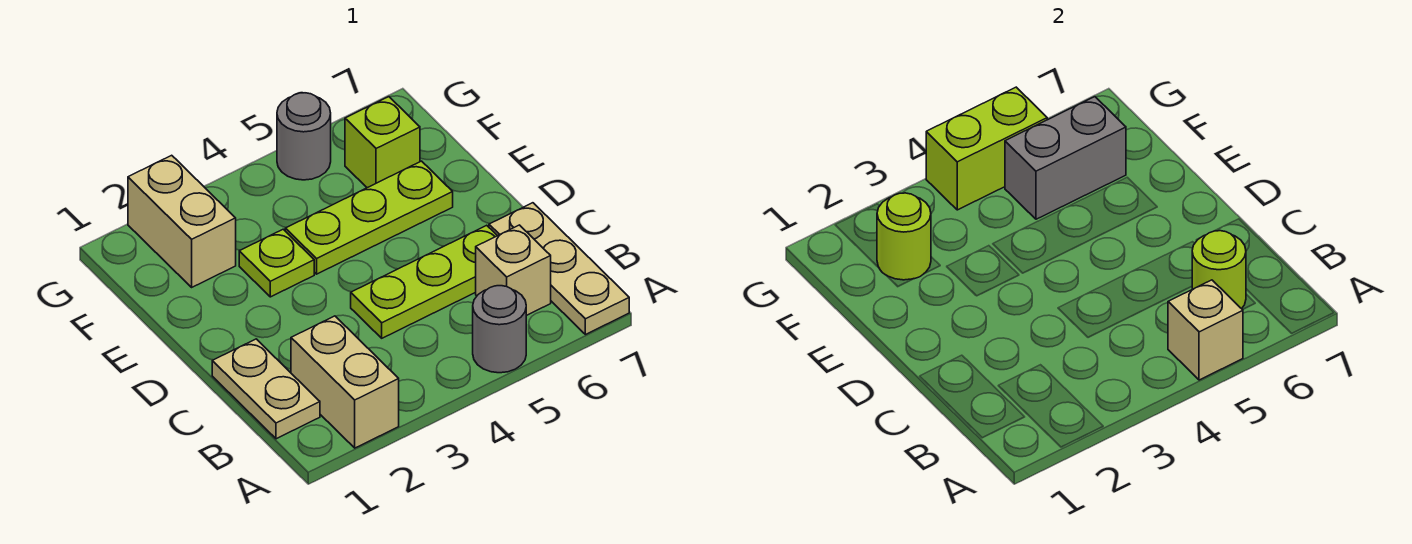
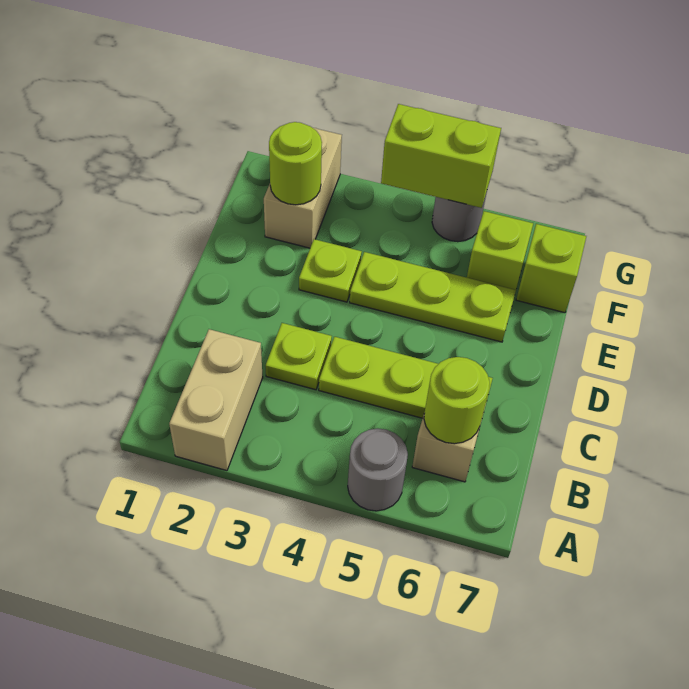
tan 1x1 brick [1168,280,1243,380] -> none
tan 1x3 plate [489,203,629,335] -> none
tan 1x2 plate [212,339,320,439] -> none
none -> lime 1x1 plate [265,323,332,390]
grey 1x2 brick [1005,97,1126,219] -> none
none -> lime 1x1 brick [516,224,586,313]

